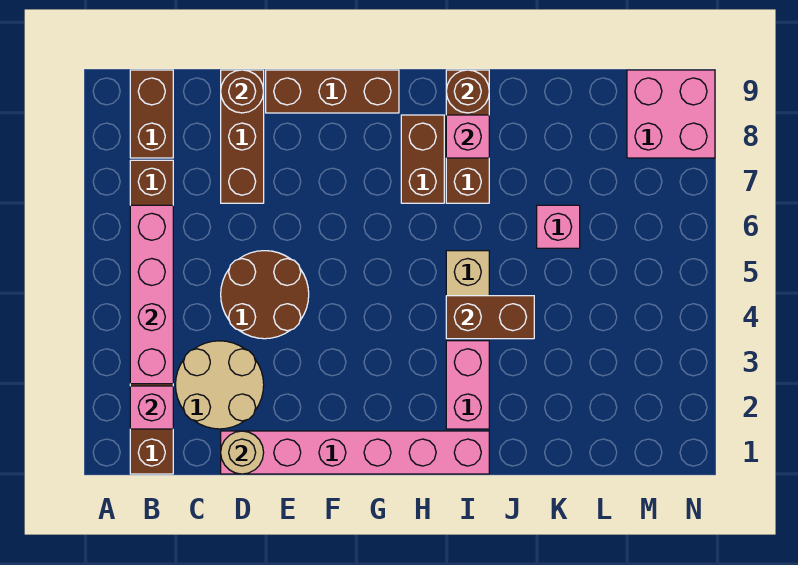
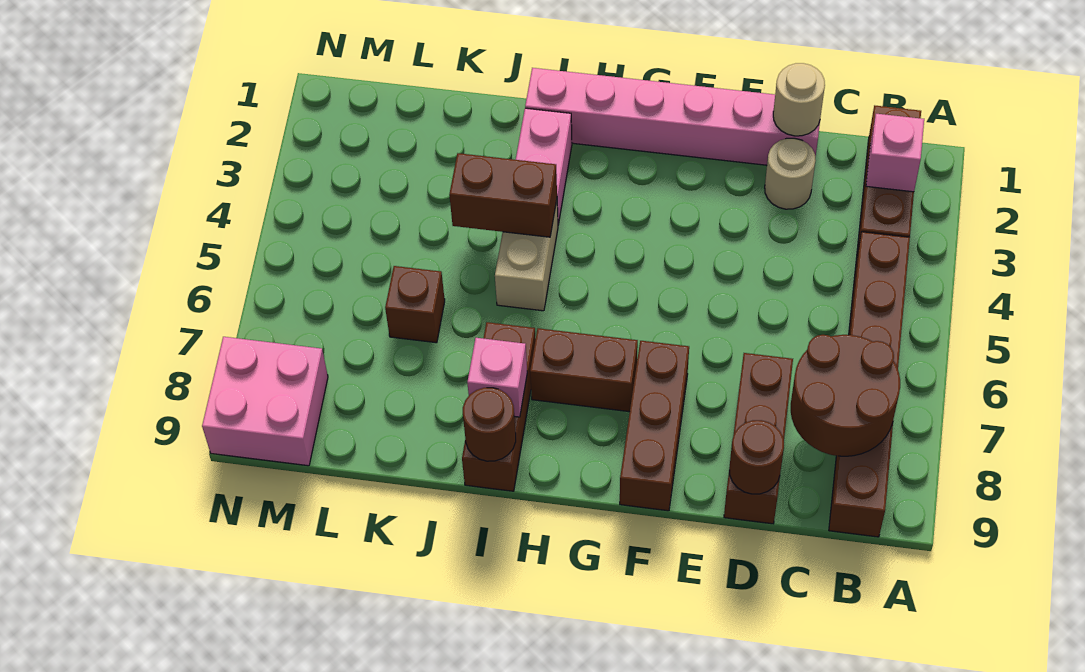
pink 1x4 brick [130,205,173,384] -> none
tan 2x2 round brick [176,341,264,429] -> tan 1x1 round brick [765,138,816,209]
brown 2x2 round brick [221,251,309,339] -> brown 2x2 round brick moved to [791,335,900,456]
brown 1x3 brick [266,70,399,113] -> brown 1x3 brick turned to [620,341,689,511]
brown 1x2 brick [401,115,444,203] -> brown 1x2 brick turned to [530,328,638,412]
pink 1x1 brick [537,205,580,248] -> brown 1x1 brick [385,266,445,343]

